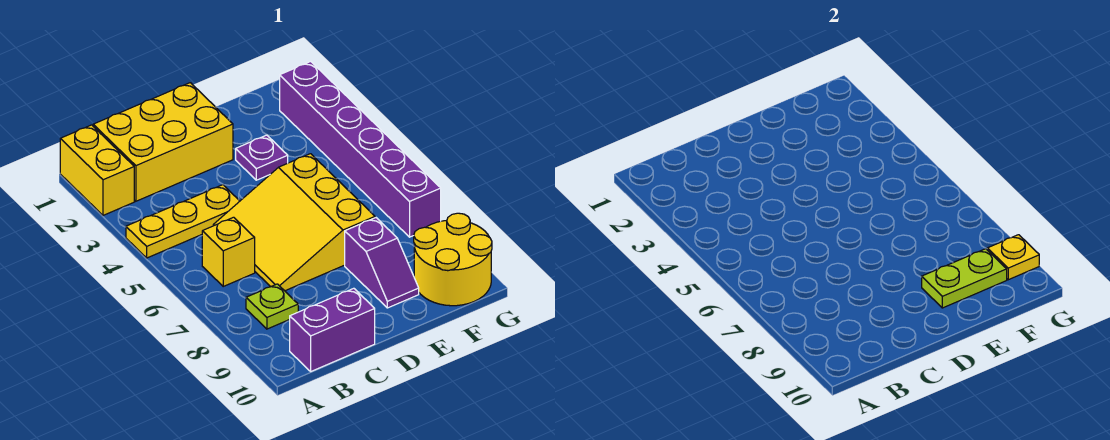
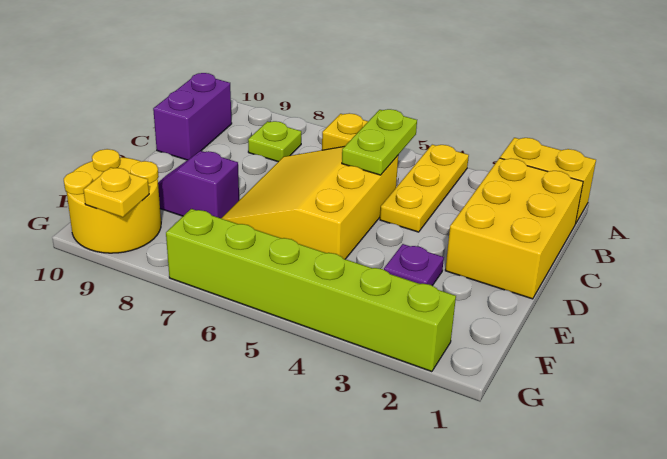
yellow 3x3 slope [213,154,375,291] -> yellow 3x3 slope turned to [221,146,398,259]
lime 1x2 plate [922,249,1007,308] -> lime 1x2 plate moved to [342,109,417,175]
purple 1x6 brick [280,62,441,237] -> lime 1x6 brick [166,209,456,372]

